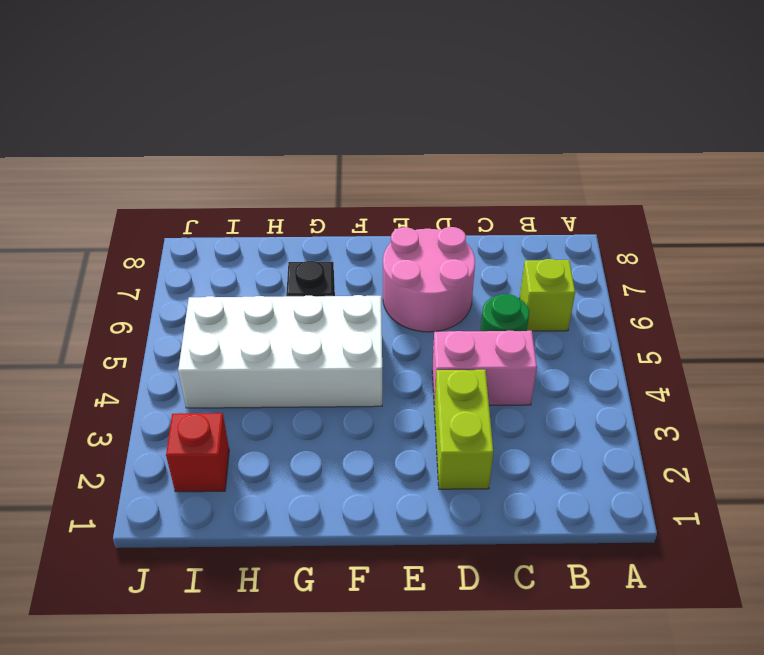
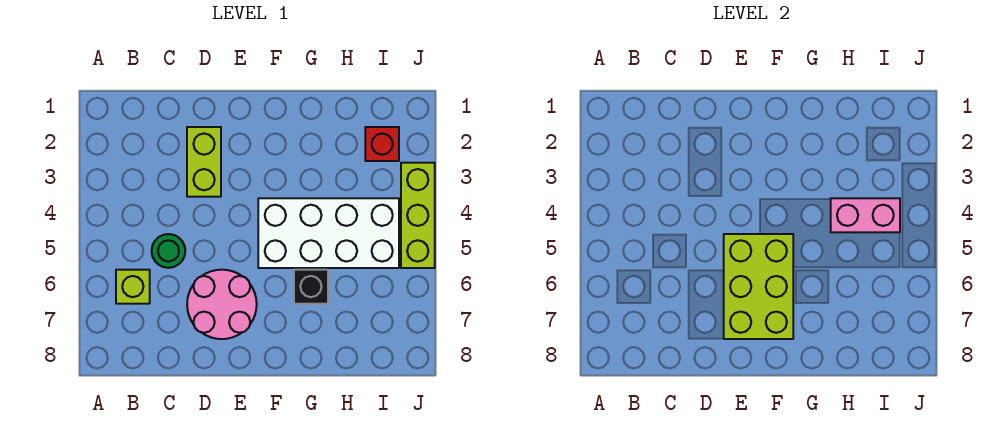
pink 1x2 brick [432,331,537,405] -> pink 1x2 brick moved to [831,198,900,232]
none -> lime 2x3 brick [724,234,793,339]
none -> lime 1x3 brick [401,163,435,268]

